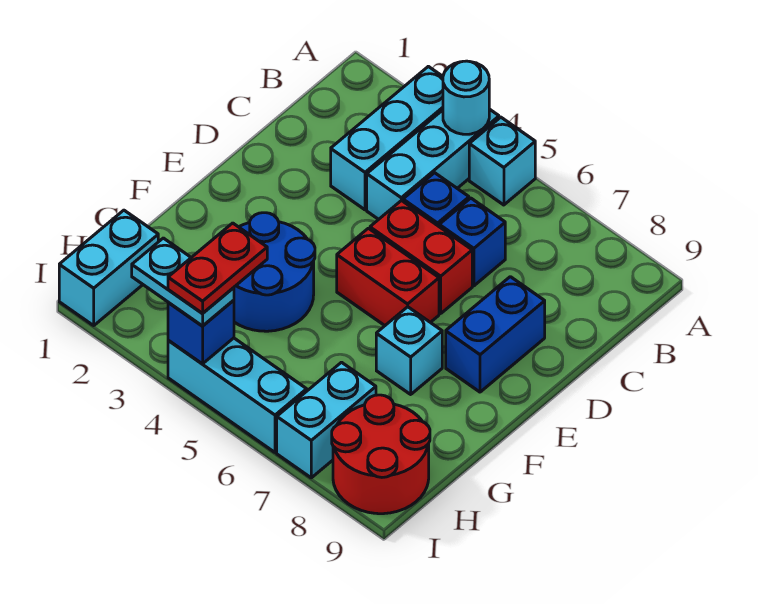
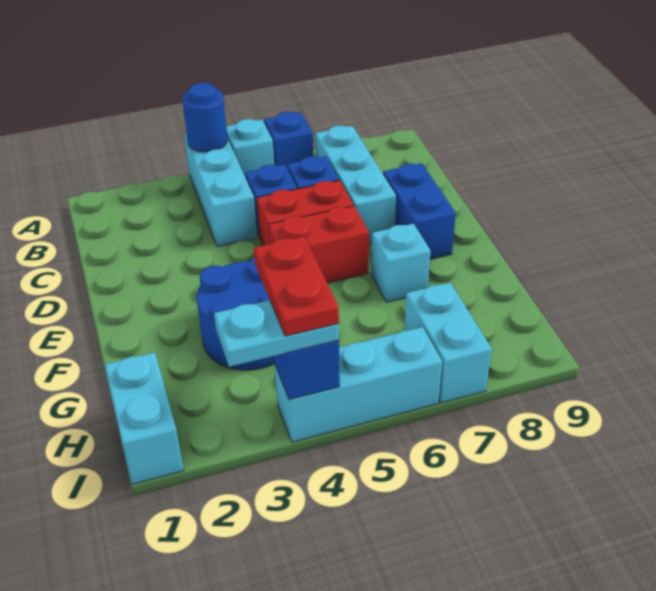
cyan 1x3 brick [331,66,443,210] -> cyan 1x3 brick moved to [315,126,396,242]
cyan 1x1 round brick [443,61,489,134] -> blue 1x1 round brick [182,83,228,152]
none -> blue 1x1 brick [264,112,313,167]
red 2x2 round brick [332,395,430,514] -> none

